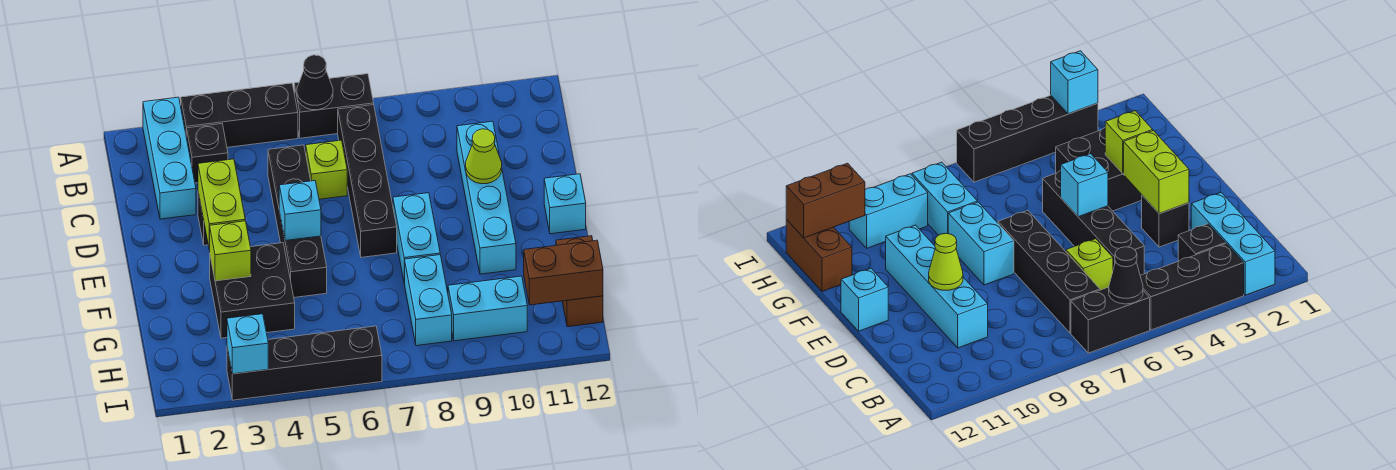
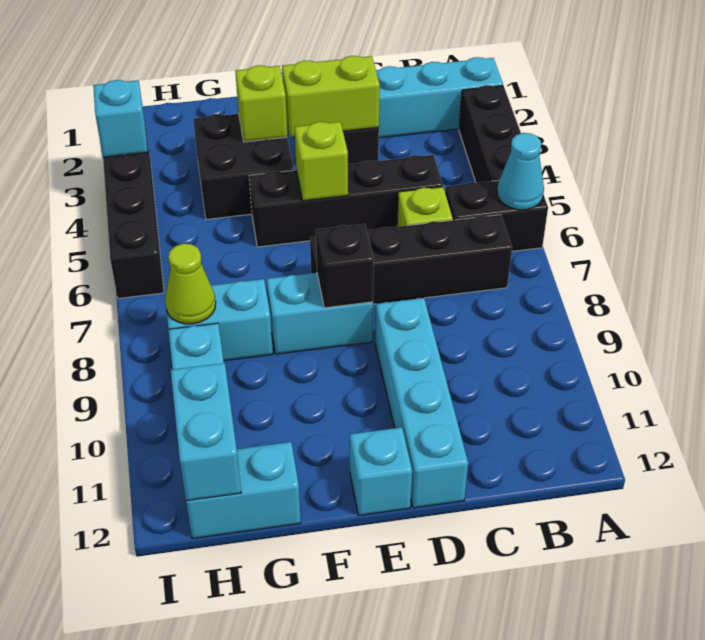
black 1x2 brick [294,74,374,138] -> black 1x2 brick turned to [445,180,548,251]
black 1x1 cone [297,55,333,110] -> cyan 1x1 cone [497,133,544,210]
black 1x1 brick [186,124,228,183] -> black 1x1 brick moved to [316,224,374,308]
cyan 1x4 brick [457,121,516,274] -> cyan 1x4 brick turned to [375,298,468,508]
lime 1x1 cone [466,129,502,184] -> lime 1x1 cone moved to [165,244,216,324]
cyan 1x1 brick [279,181,321,241] -> lime 1x1 brick [295,122,348,201]
brown 1x2 brick [556,236,603,327] -> cyan 1x2 brick [186,442,301,539]
brown 1x2 brick [524,240,603,305] -> cyan 1x2 brick [171,363,241,501]

